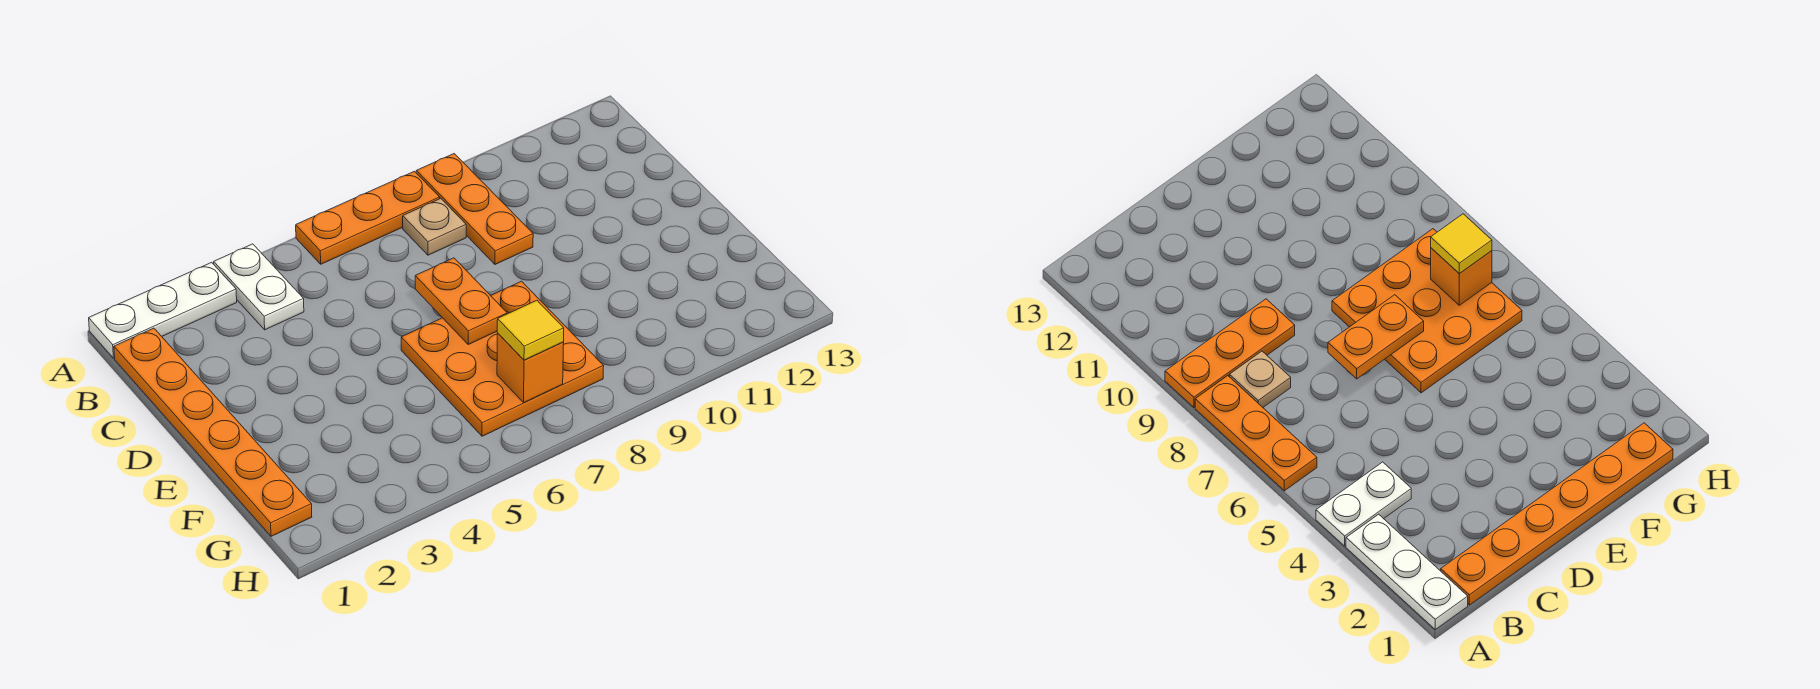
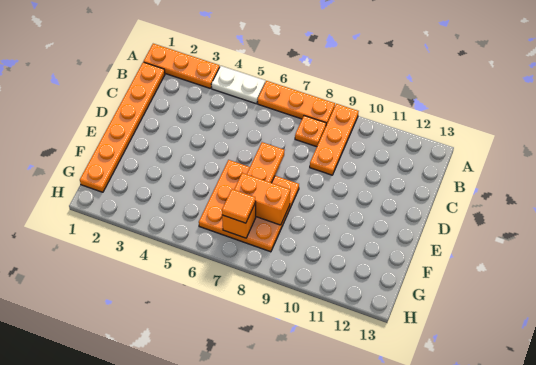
white 1x3 plate [89,262,237,358] -> orange 1x3 plate [143,44,220,89]
white 1x2 plate [214,244,304,330] -> white 1x2 plate turned to [211,66,265,104]
tan 1x1 plate [403,198,466,255] -> orange 1x1 plate [295,116,326,147]
none -> orange 1x2 brick [234,173,290,225]
yellow 1x1 tile [497,300,564,360] -> orange 1x1 tile [222,189,256,223]

